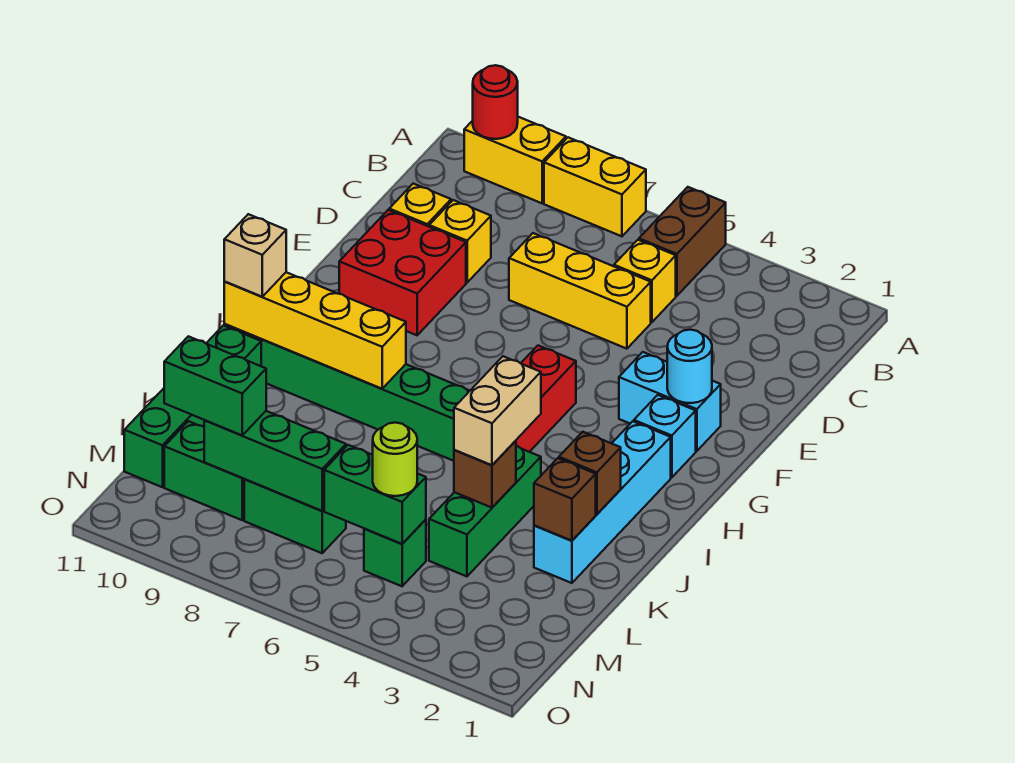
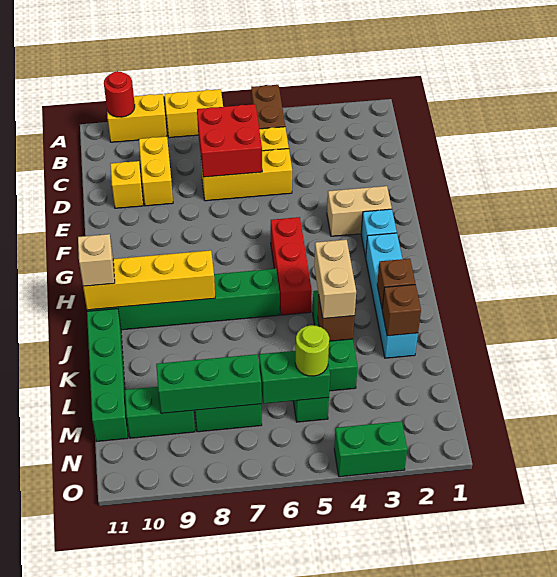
yellow 1x1 brick [429,200,491,282] -> yellow 1x2 brick [139,137,173,206]
red 2x2 brick [339,210,466,335] -> red 2x2 brick moved to [197,104,262,177]
cyan 1x2 brick [619,352,721,451] -> tan 1x2 brick [327,186,392,236]
cyan 1x1 round brick [667,330,712,403] -> none
green 1x2 brick [164,336,266,435] -> green 1x2 brick moved to [334,421,407,477]

